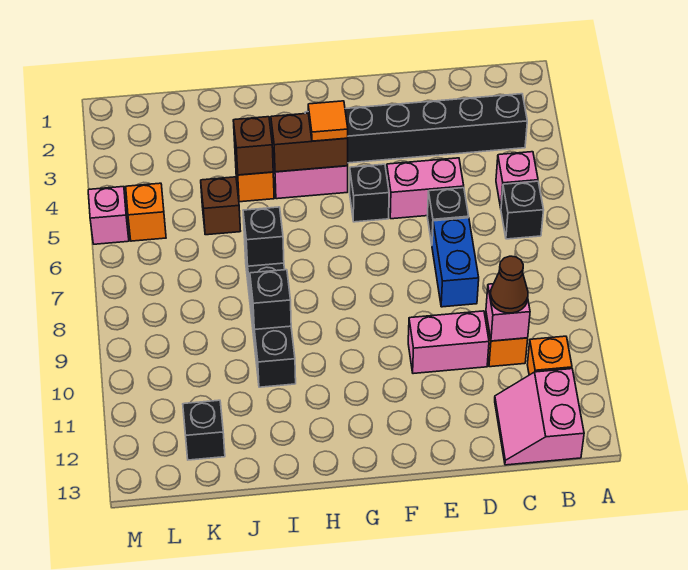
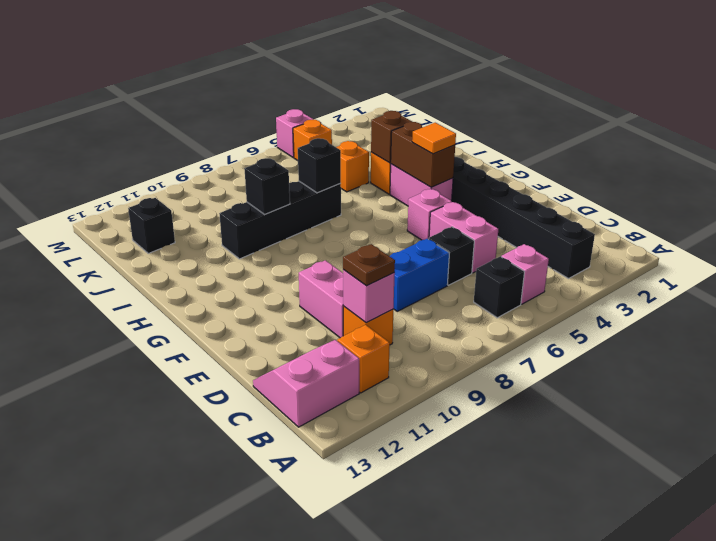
brown 1x1 cone [490,256,528,313] -> brown 1x1 plate [343,244,395,286]
black 1x1 brick [350,164,389,222] -> pink 1x1 brick [407,189,452,240]
brown 1x1 brick [201,177,240,235] -> orange 1x1 brick [336,141,369,192]

